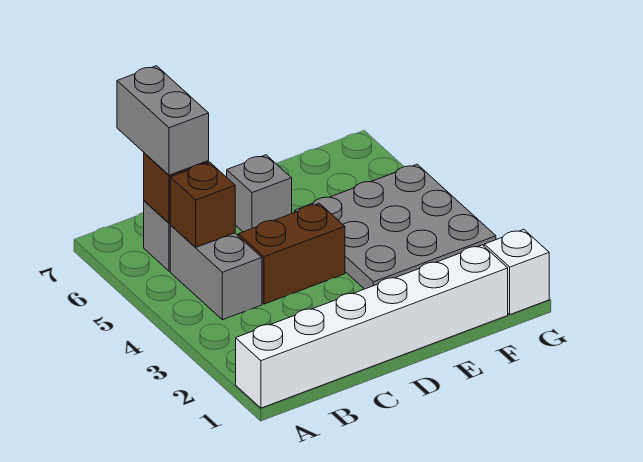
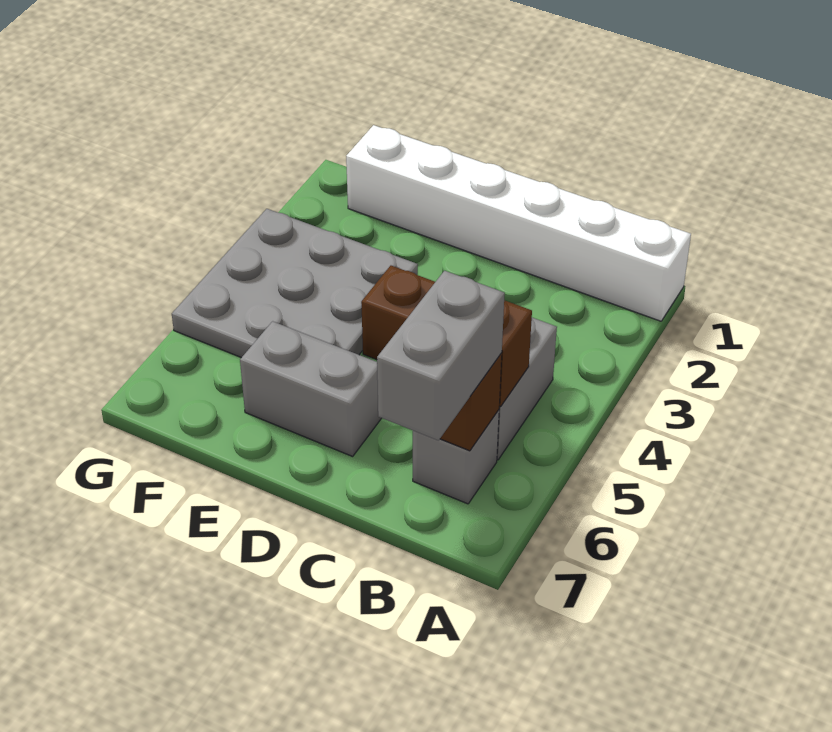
grey 1x1 brick [227,155,292,232] -> grey 1x2 brick [240,321,381,456]
white 1x1 brick [484,229,549,314] -> none

